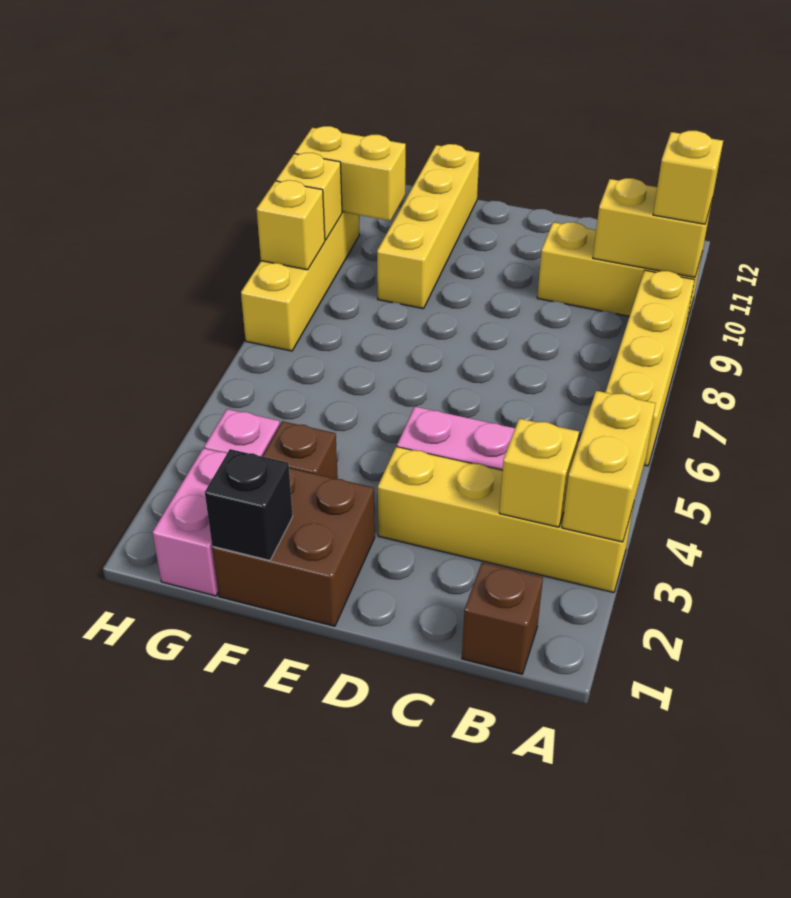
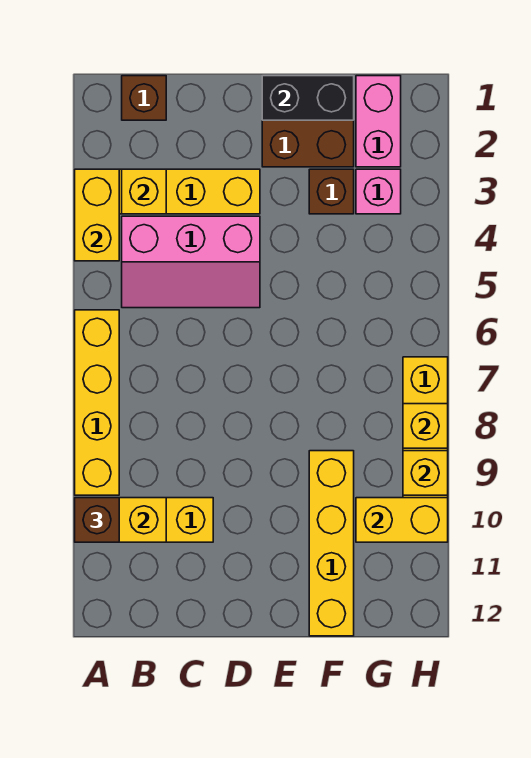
yellow 1x1 brick [653,131,723,224] -> brown 1x1 brick [75,498,119,542]
black 1x1 brick [205,449,293,560] -> black 1x2 brick [262,76,354,120]

